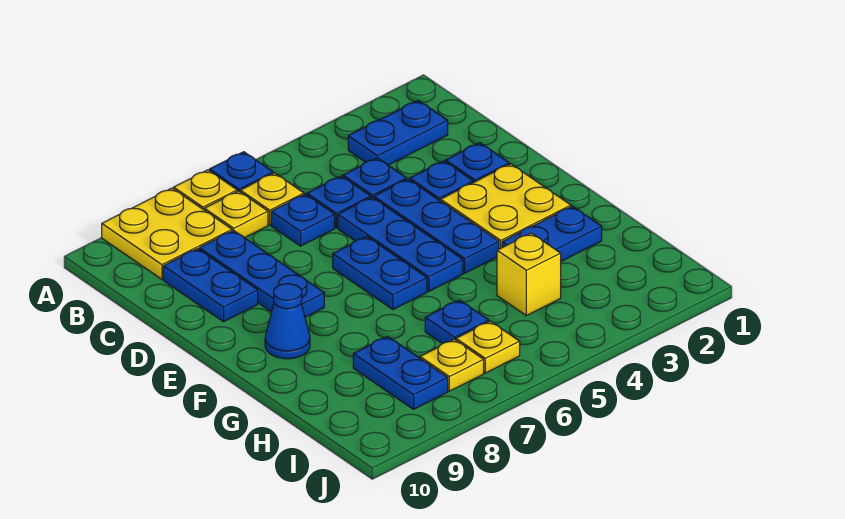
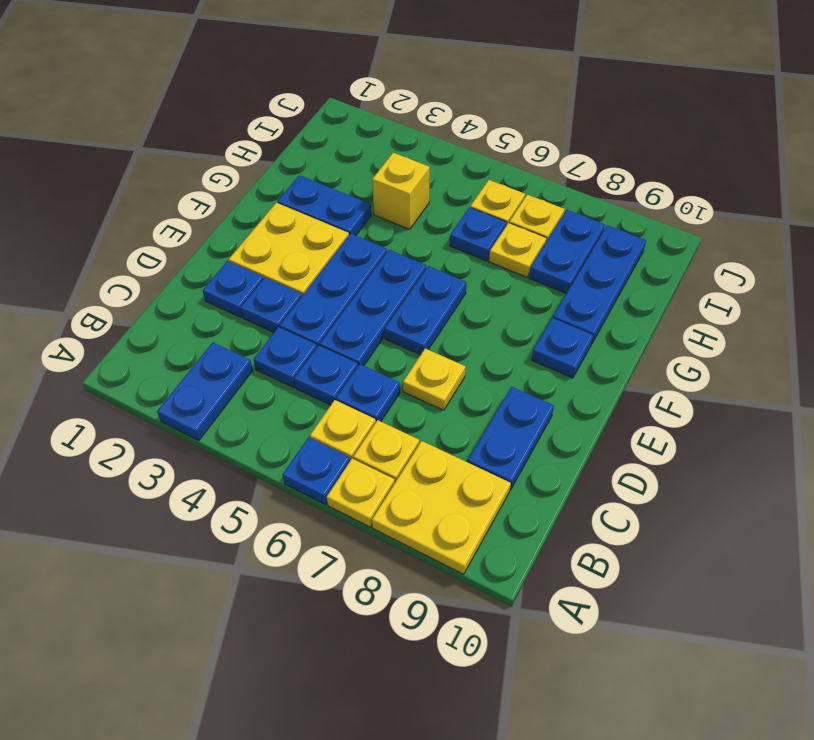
blue 1x2 plate [348,100,448,165] -> blue 1x2 plate turned to [157,342,253,440]
blue 1x3 plate [199,230,324,317] -> blue 1x3 plate moved to [553,225,646,343]
none -> yellow 1x1 plate [403,349,466,410]
blue 1x1 cone [265,284,310,359] -> blue 1x1 plate [532,318,593,378]
none -> yellow 1x1 plate [489,223,546,277]

